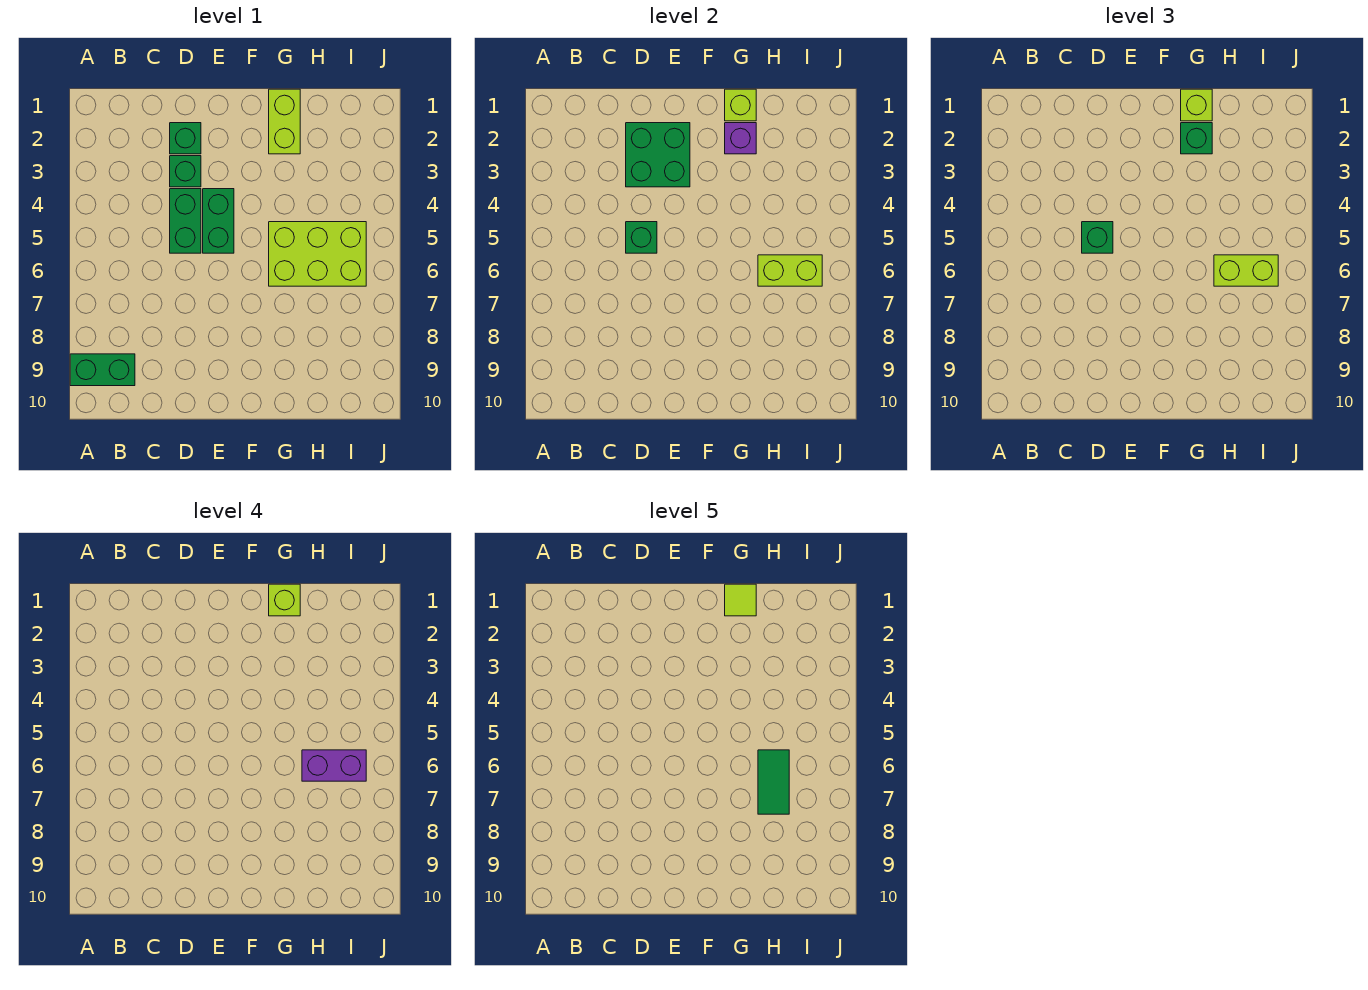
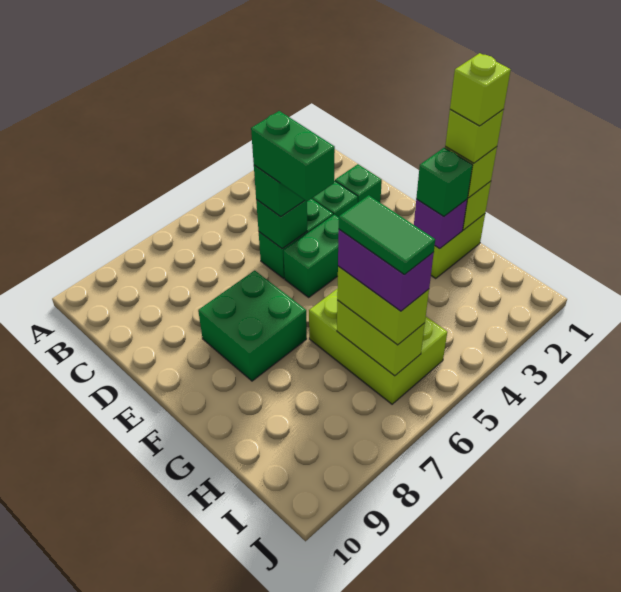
green 1x2 brick [70,354,135,386] -> green 1x2 brick moved to [251,111,335,201]
green 2x2 brick [626,123,690,187] -> green 2x2 brick moved to [198,270,307,381]
lime 1x1 tile [725,584,756,616] -> lime 1x1 brick [450,53,511,126]
green 1x2 tile [758,750,789,814] -> green 1x2 tile turned to [339,195,435,274]

